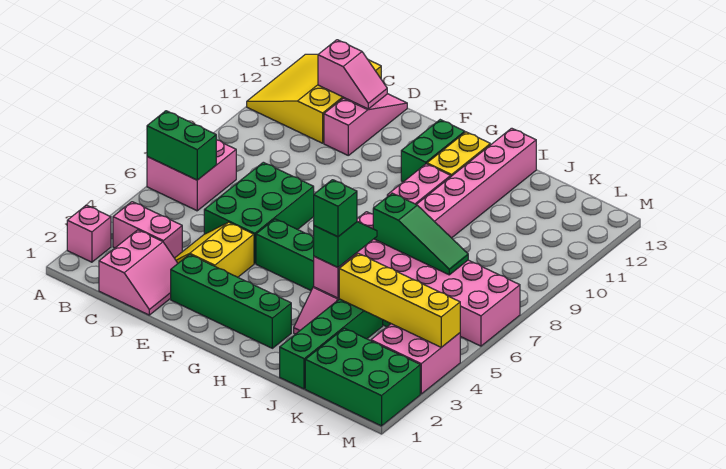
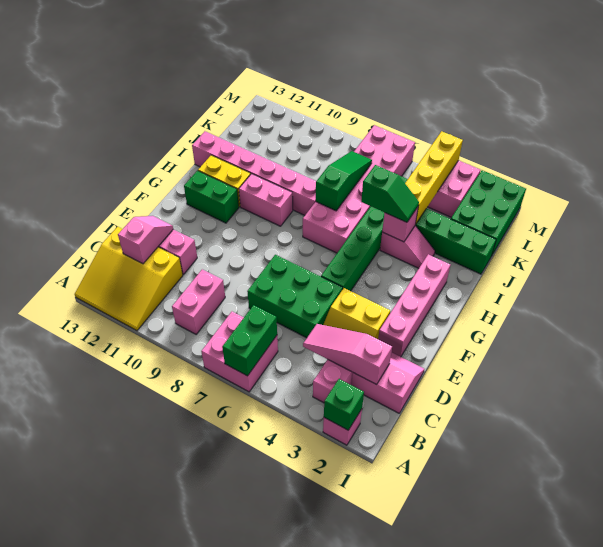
none -> pink 1x2 brick [172,269,225,334]
none -> pink 1x3 slope [303,324,392,385]
green 1x4 brick [171,255,291,348] -> pink 1x4 brick [378,254,450,357]
green 1x2 slope [314,222,377,267] -> green 1x2 slope turned to [361,165,419,222]
green 1x1 brick [314,180,357,237] -> green 1x1 brick moved to [324,379,364,430]

